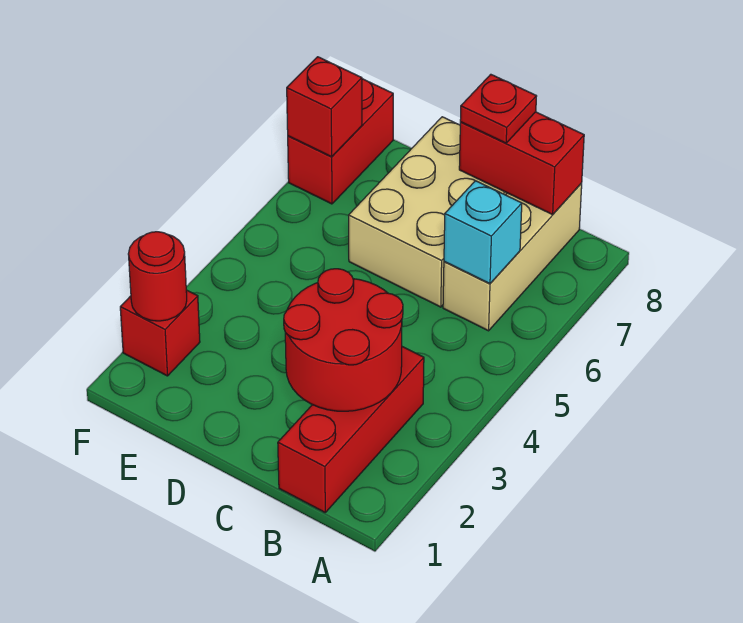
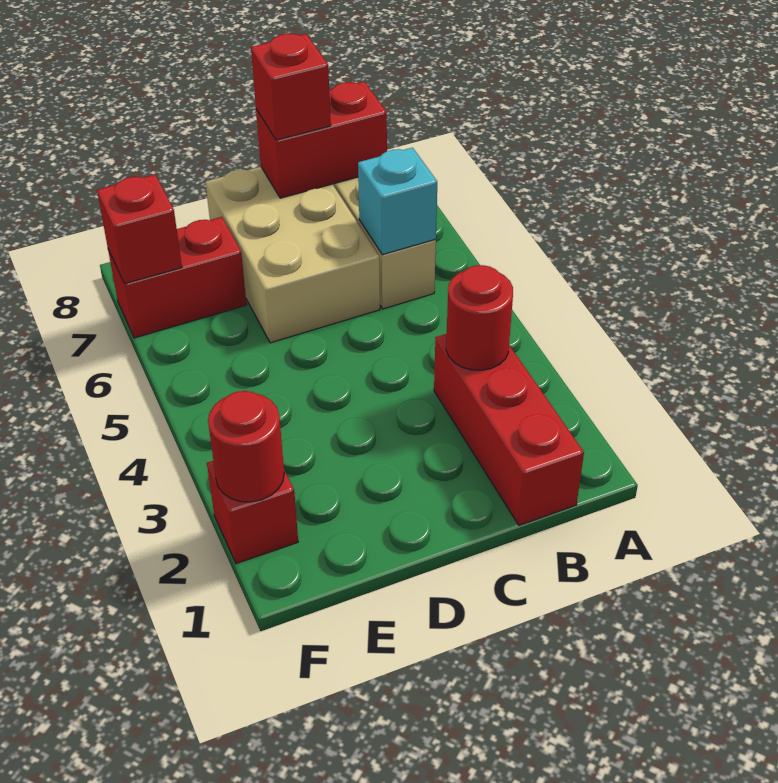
red 2x2 round brick [284,269,403,411] -> red 1x1 round brick [446,265,513,370]
red 1x1 plate [460,74,537,143] -> red 1x1 brick [251,34,331,140]
red 1x2 brick [288,79,393,204] -> red 1x2 brick turned to [108,217,247,338]

